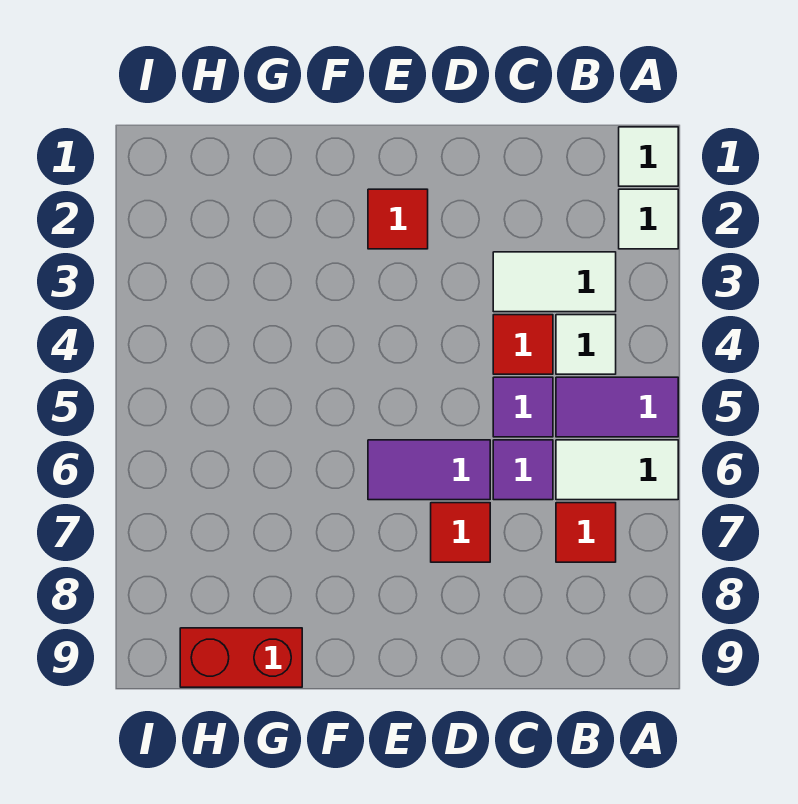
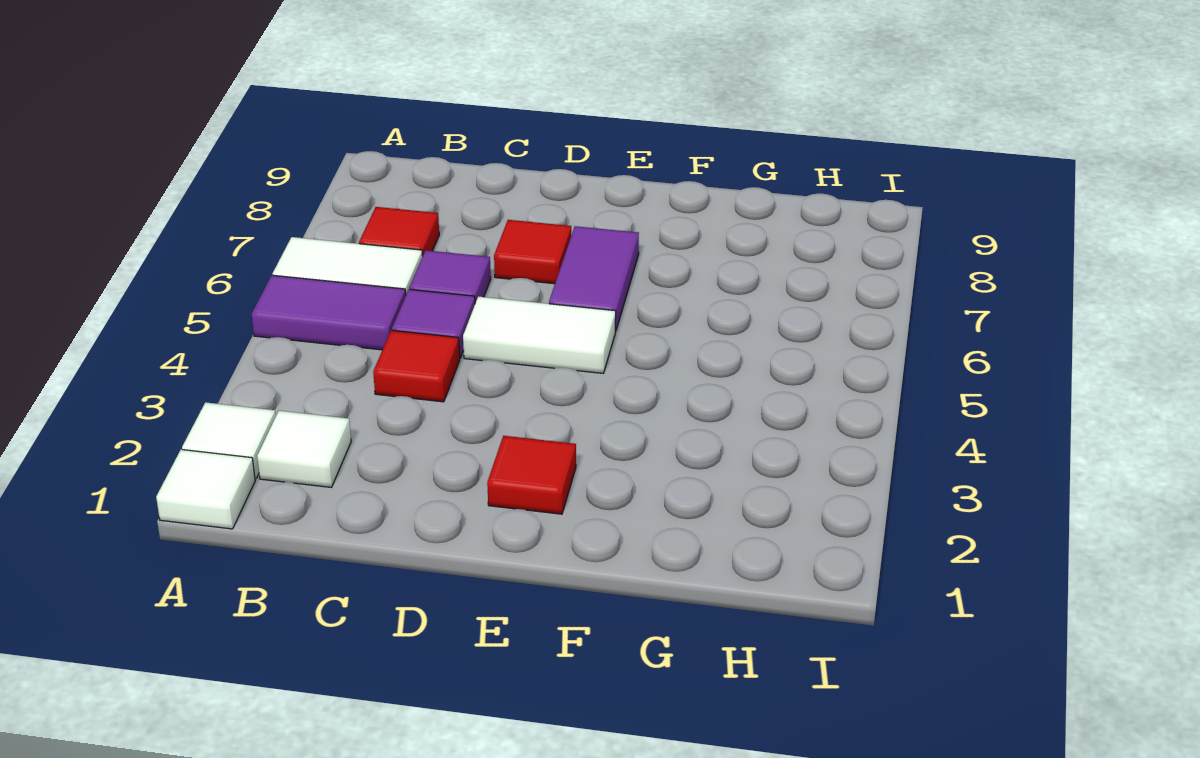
white 1x2 tile [493,252,616,312] -> white 1x2 tile moved to [463,297,616,373]
white 1x1 tile [556,315,616,374] -> white 1x1 tile moved to [257,411,351,487]
purple 1x2 tile [368,440,490,500] -> purple 1x2 tile turned to [549,226,639,331]
red 1x2 brick [180,628,302,687] -> none

